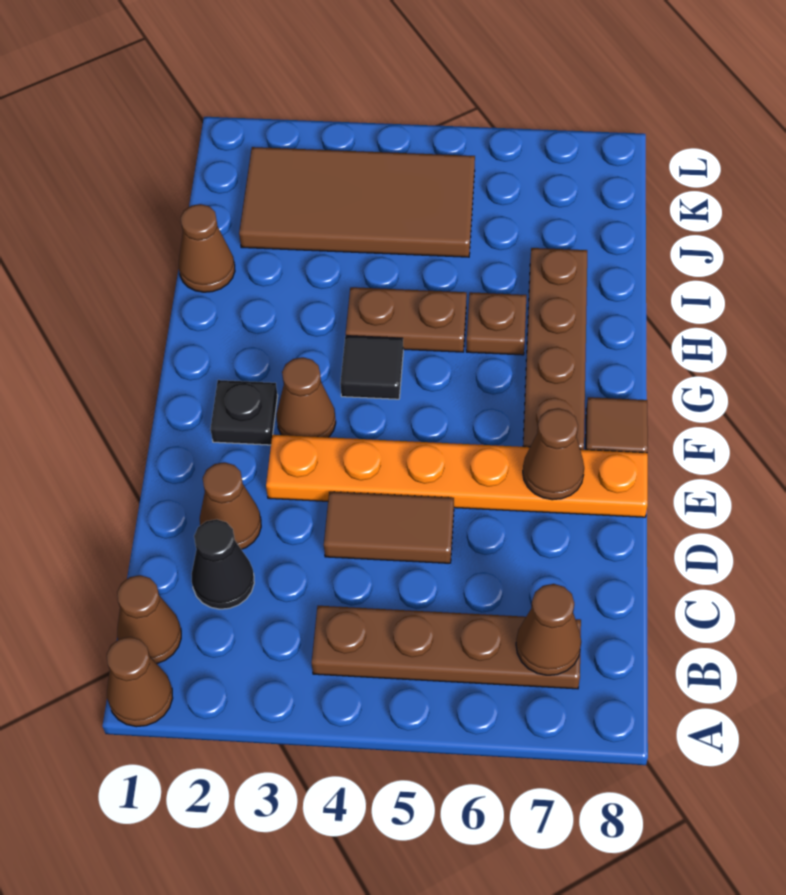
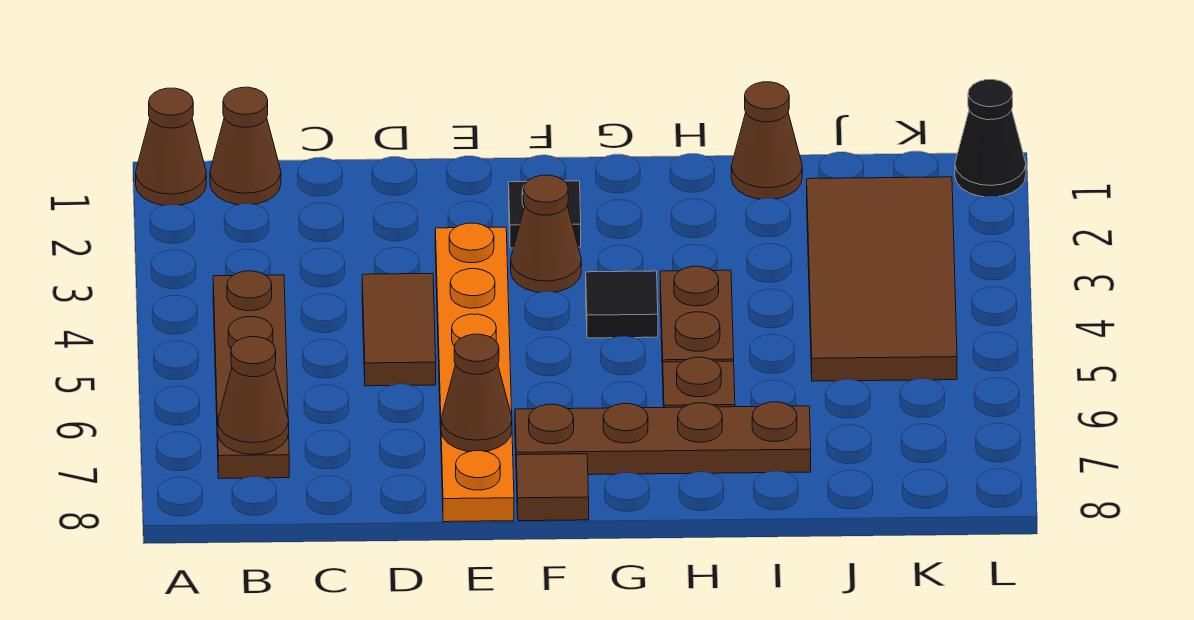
black 1x1 cone [192,519,254,609] -> black 1x1 cone moved to [955,80,1026,197]
brown 1x1 cone [200,462,261,549] -> none

